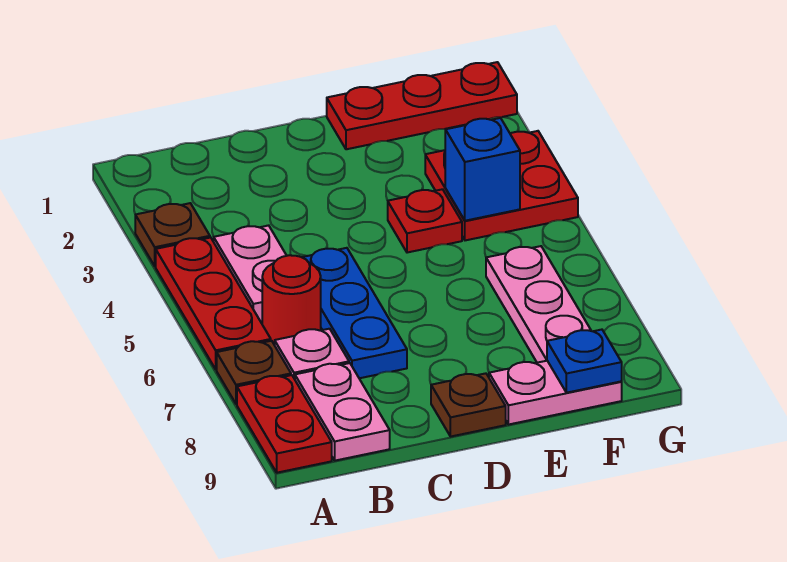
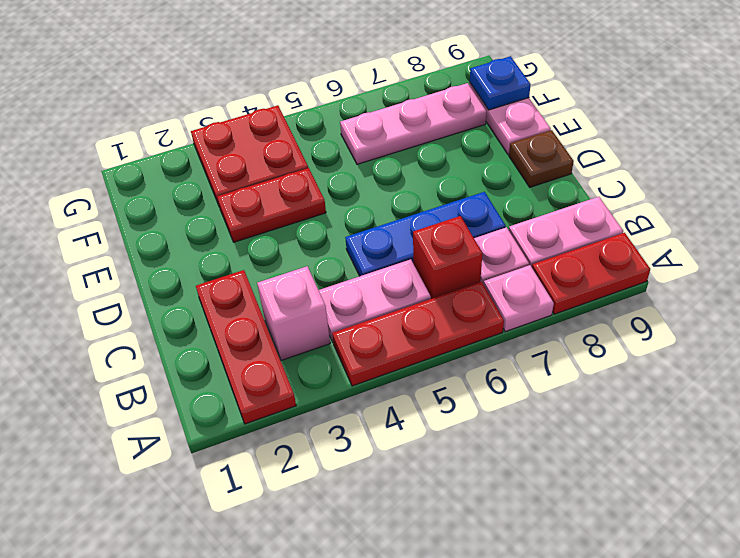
brown 1x1 plate [135,203,210,266] -> none
brown 1x1 plate [217,341,291,404] -> pink 1x1 plate [484,265,554,332]
none -> pink 1x1 brick [257,266,330,360]
red 1x1 round brick [262,255,321,345] -> red 1x1 brick [413,216,482,299]
red 1x3 plate [327,62,517,149] -> red 1x3 plate moved to [196,270,296,424]
red 1x1 plate [388,189,462,253] -> red 1x2 plate [217,168,326,242]
blue 1x1 brick [445,118,520,221] -> none

